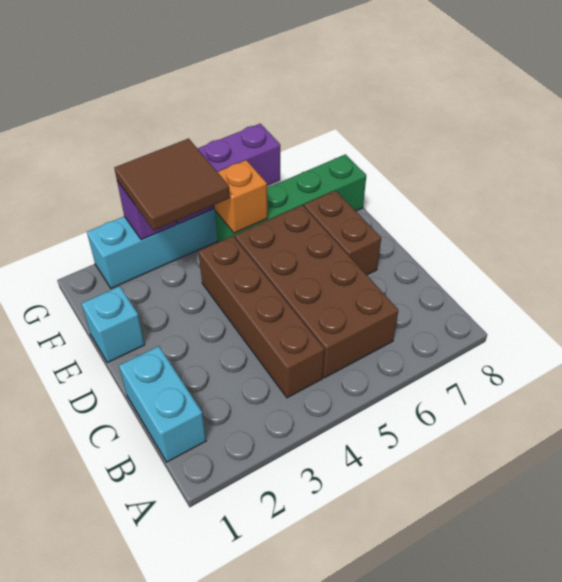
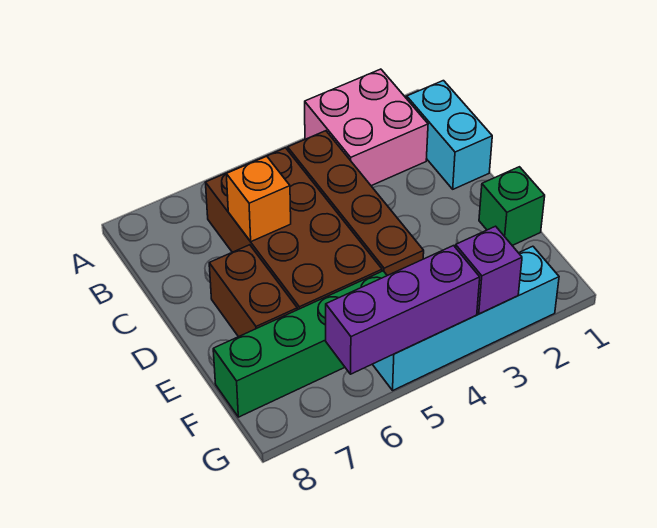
none -> pink 2x2 brick [305,69,428,186]
cyan 1x1 brick [81,286,145,363] -> green 1x1 brick [479,167,545,246]
brown 2x2 tile [114,139,230,230] -> none
orange 1x1 brick [214,160,267,233] -> orange 1x1 brick moved to [226,156,291,242]

